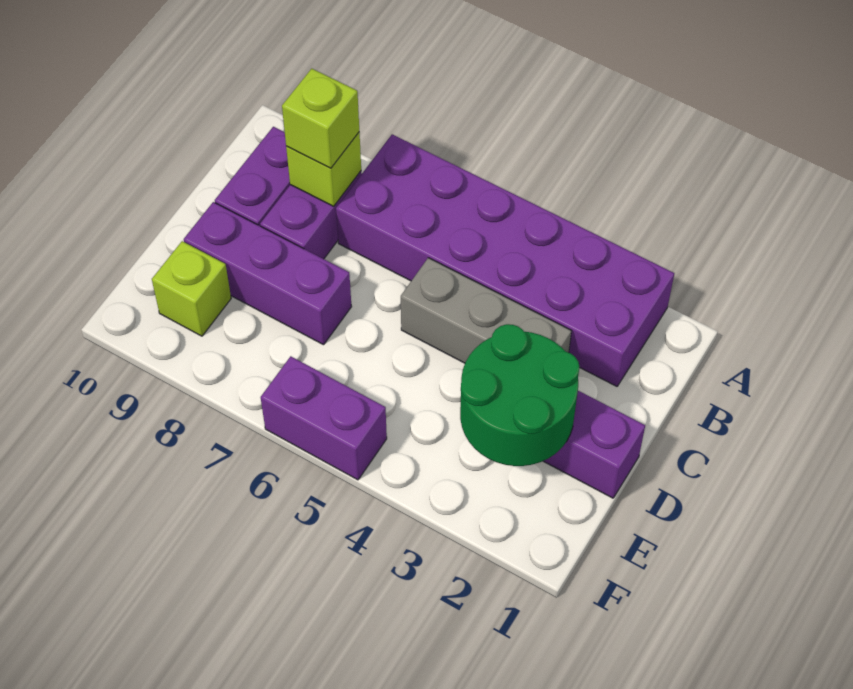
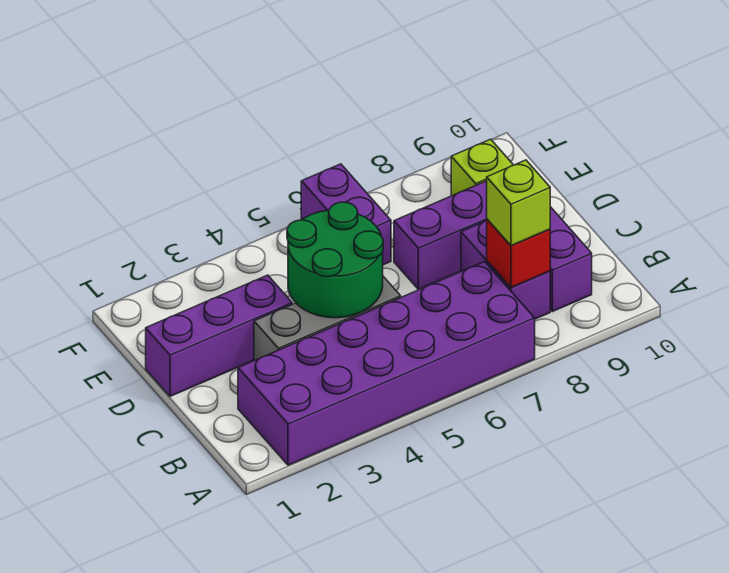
lime 1x1 brick [286,132,361,206] -> red 1x1 brick [487,219,550,287]
green 2x2 round brick [460,324,579,466] -> green 2x2 round brick moved to [287,202,383,318]
purple 1x2 brick [261,356,387,480] -> purple 1x2 brick turned to [301,164,391,265]

